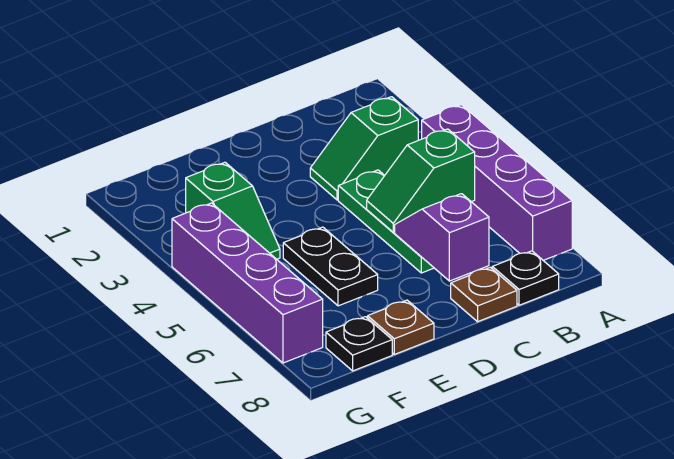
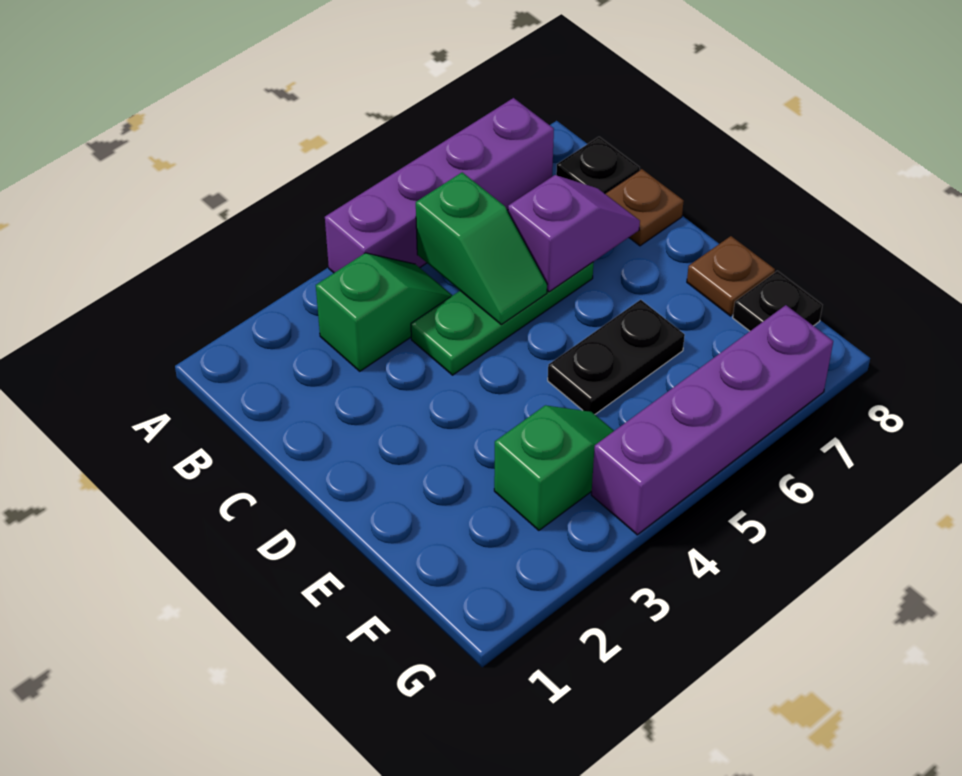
green 1x2 slope [310,97,418,200] -> green 1x2 slope turned to [316,253,453,371]
purple 1x2 slope [395,194,489,281] -> purple 1x2 slope turned to [508,175,640,292]

